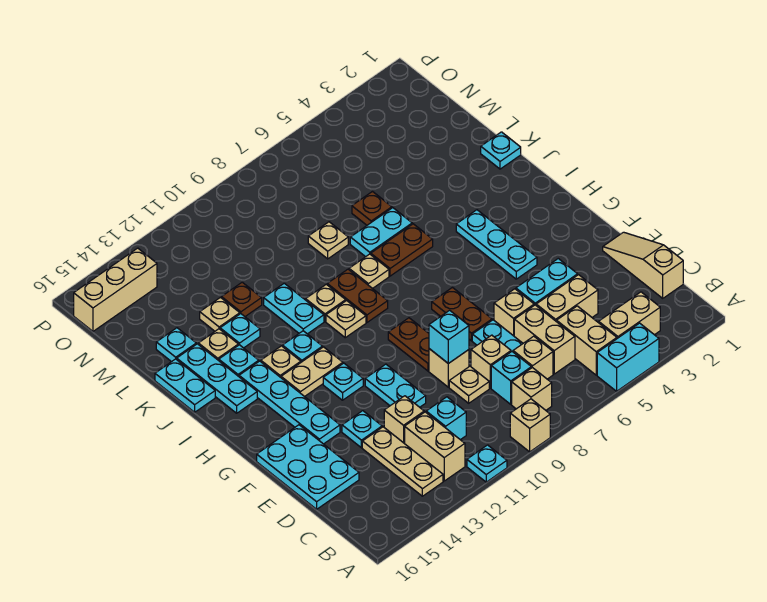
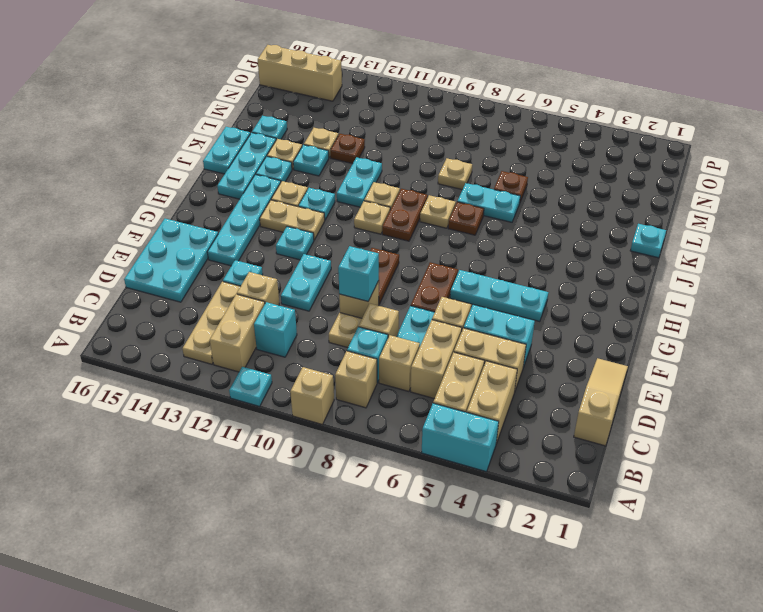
tan 1x2 brick [599,292,660,338] -> tan 1x2 brick turned to [467,361,517,444]
cyan 1x3 plate [456,210,537,279] -> cyan 1x3 plate turned to [450,270,548,322]
brown 1x2 plate [371,224,433,276] -> brown 1x1 plate [448,202,484,235]

